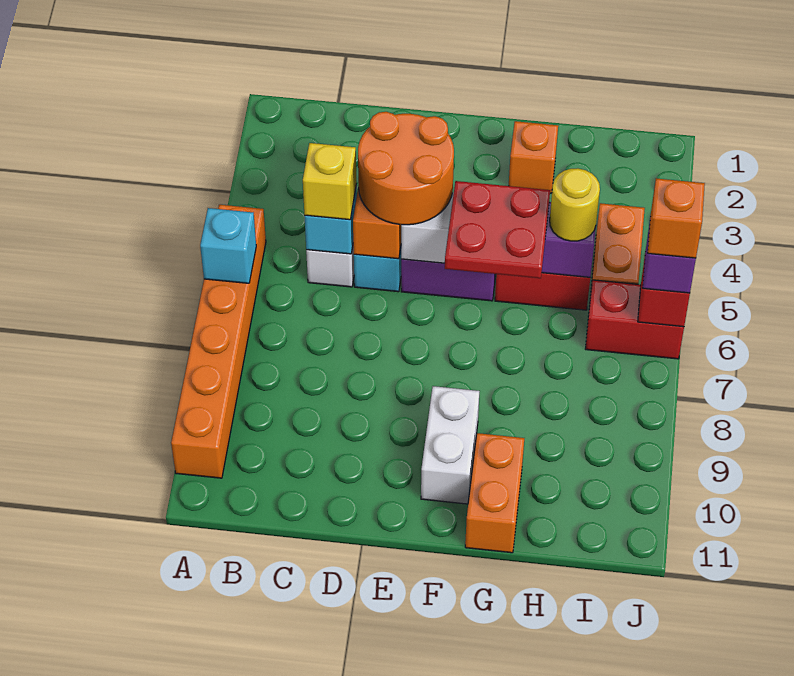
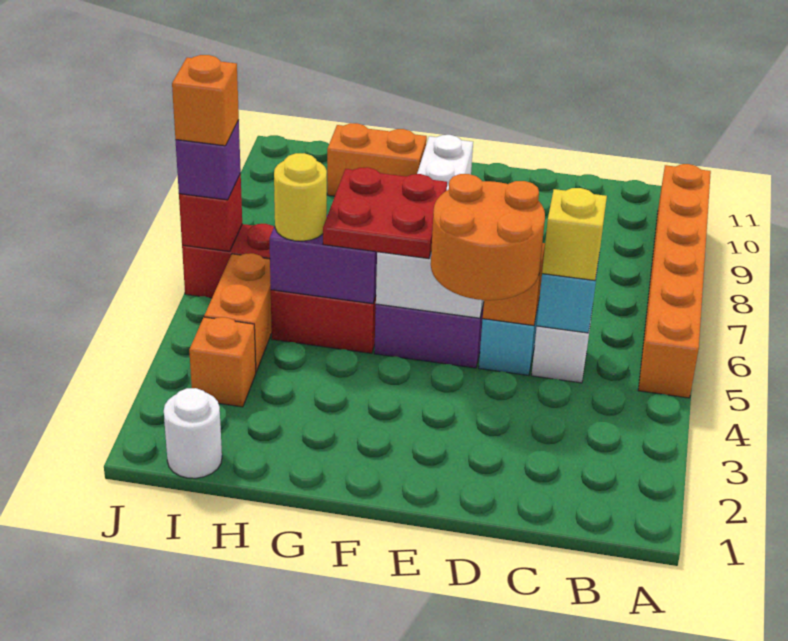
cyan 1x1 brick [200,208,256,283] -> none
orange 1x1 brick [509,121,558,193] -> orange 1x1 brick moved to [189,317,256,407]
orange 1x2 brick [465,433,524,553] -> orange 1x2 brick turned to [327,123,427,196]
none -> white 1x1 round brick [164,388,222,478]

